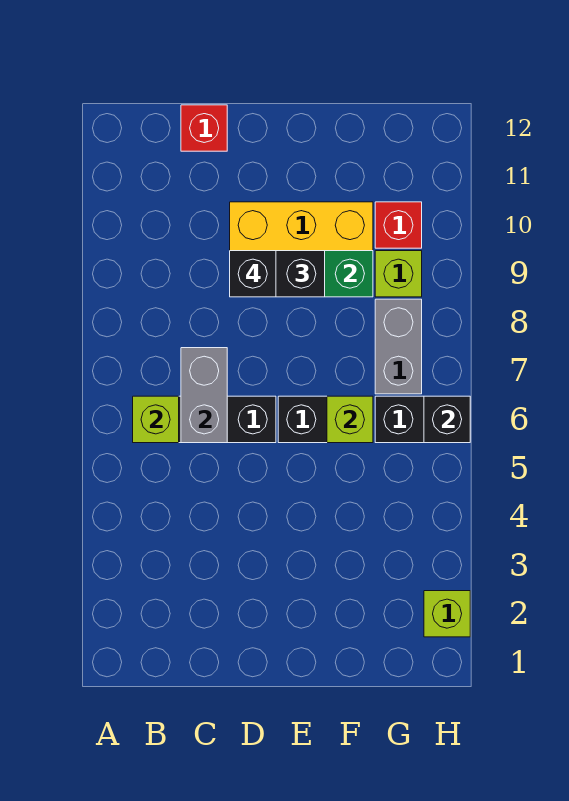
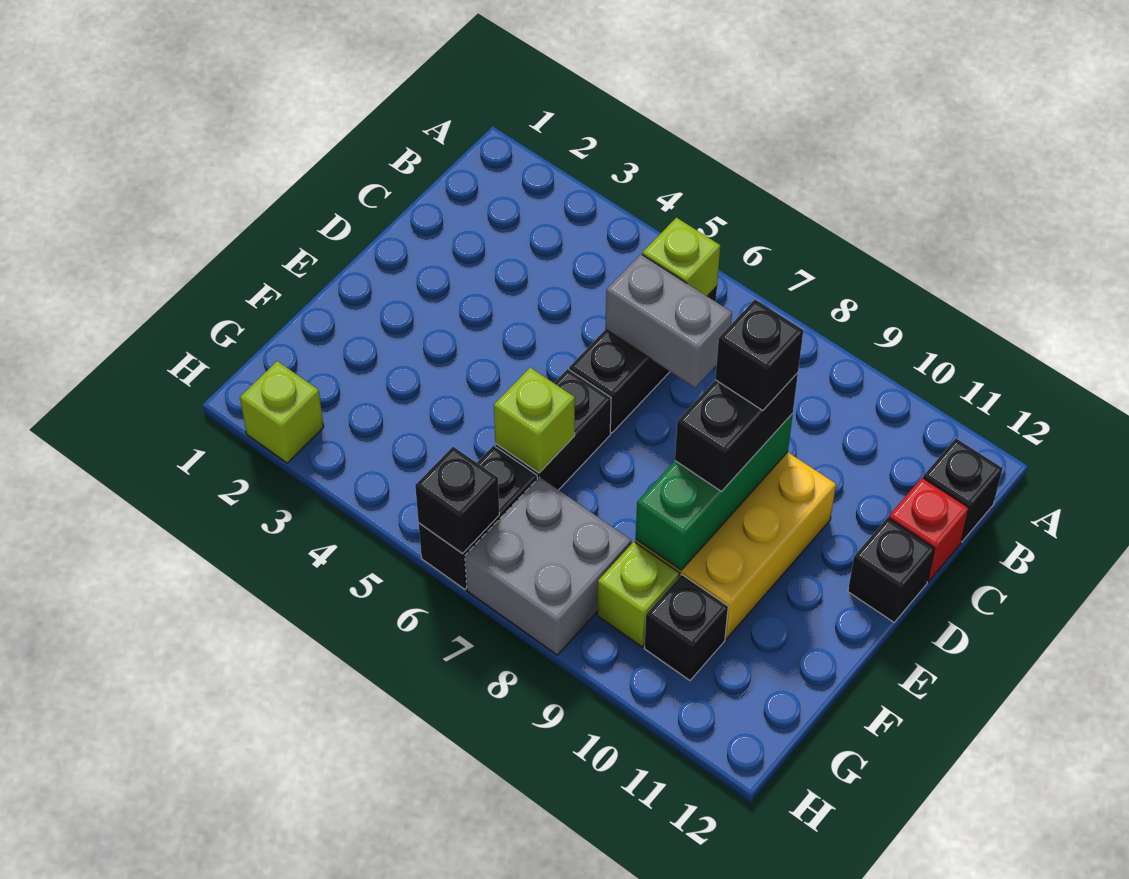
none -> black 1x1 brick [923,438,1003,542]
none -> black 1x1 brick [848,518,935,622]
grey 1x2 brick [375,299,422,394] -> grey 2x2 brick [465,477,631,655]
red 1x1 brick [375,202,422,248] -> black 1x1 brick [644,575,728,680]

